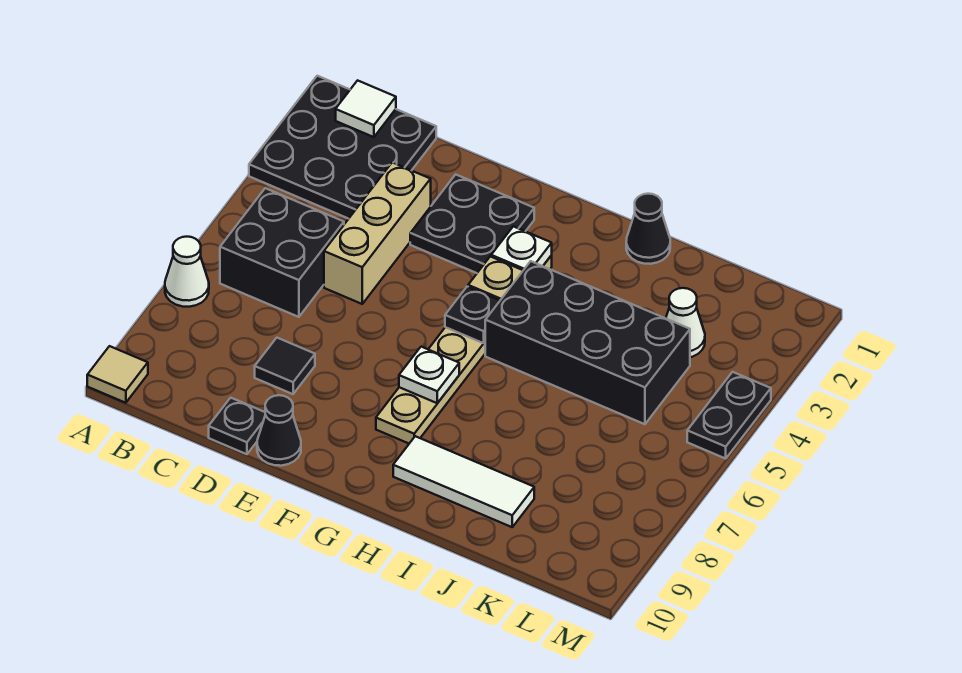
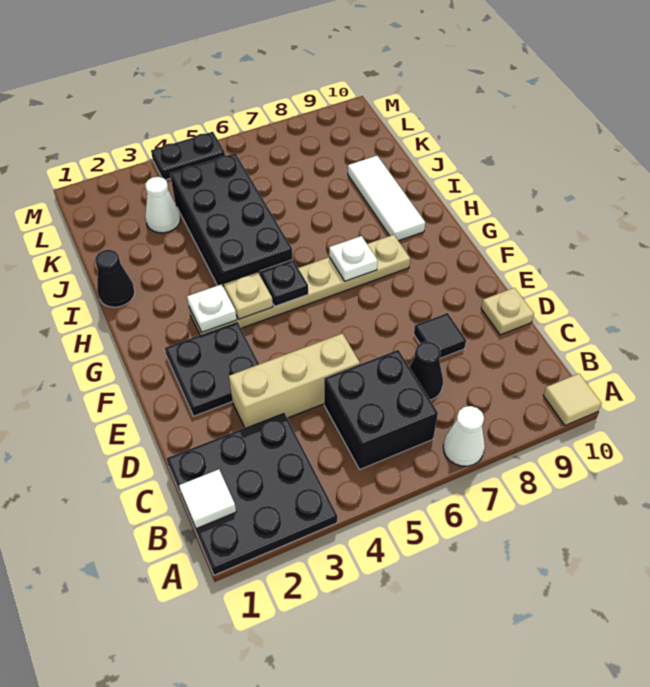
black 1x1 plate [209,398,265,454] -> tan 1x1 plate [481,288,534,335]
black 1x1 cone [257,395,301,466] -> black 1x1 cone moved to [410,341,443,400]

